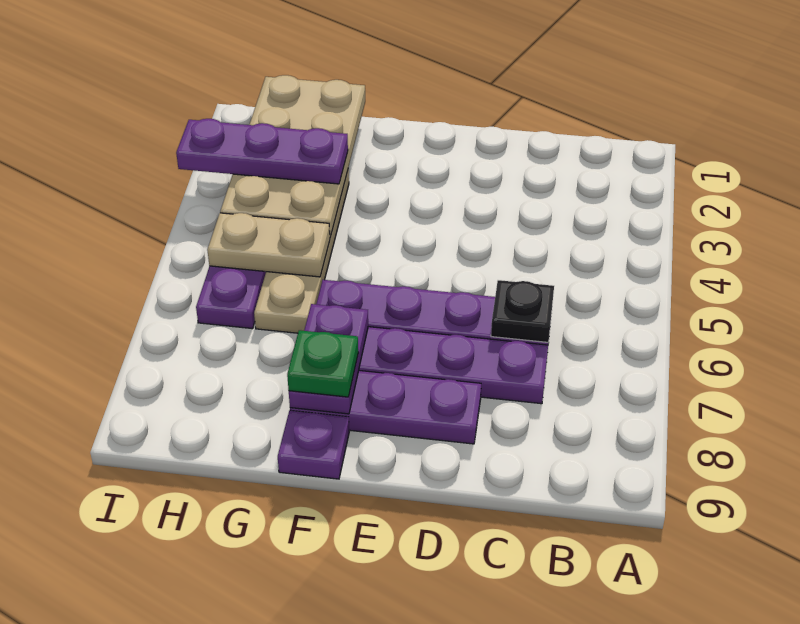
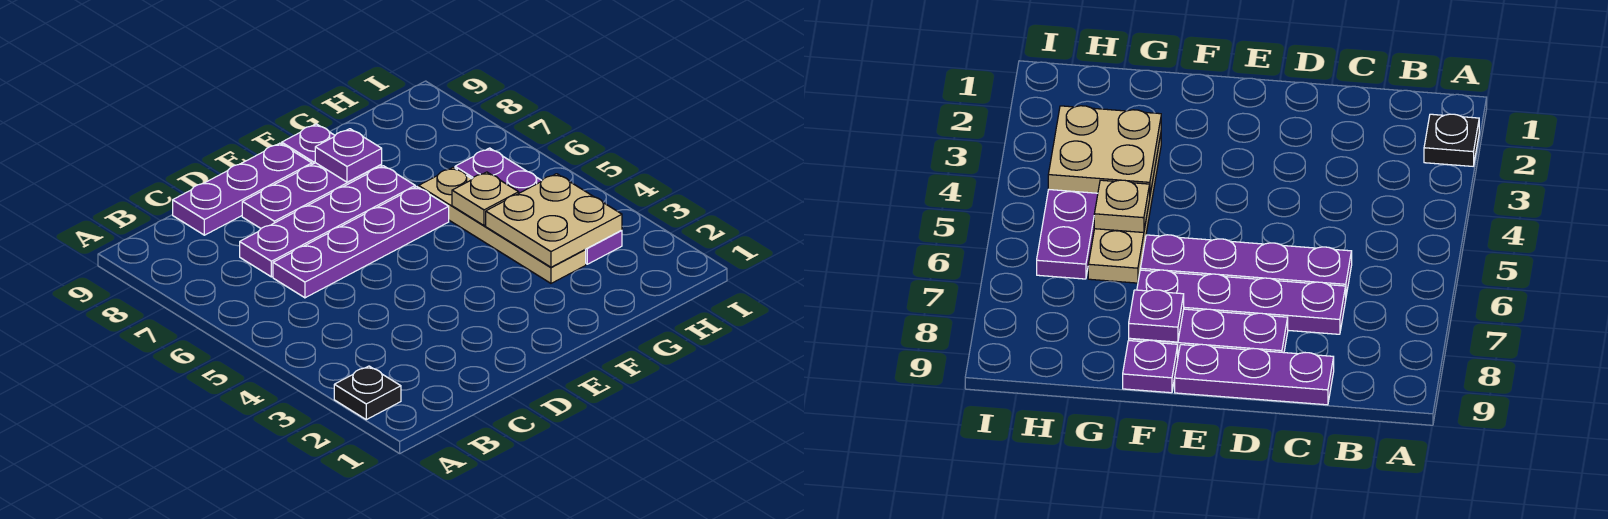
black 1x1 plate [491,280,554,342] -> black 1x1 plate moved to [334,366,401,420]
purple 1x2 plate [289,304,368,414] -> purple 1x1 plate [315,129,382,182]
green 1x1 plate [287,330,358,397] -> none
tan 2x4 plate [220,75,365,237] -> tan 2x2 plate [486,174,622,267]
purple 1x3 plate [176,119,348,184] -> purple 1x3 plate moved to [173,143,312,235]
tan 1x2 plate [207,213,330,277] -> tan 1x1 plate [452,172,519,226]

